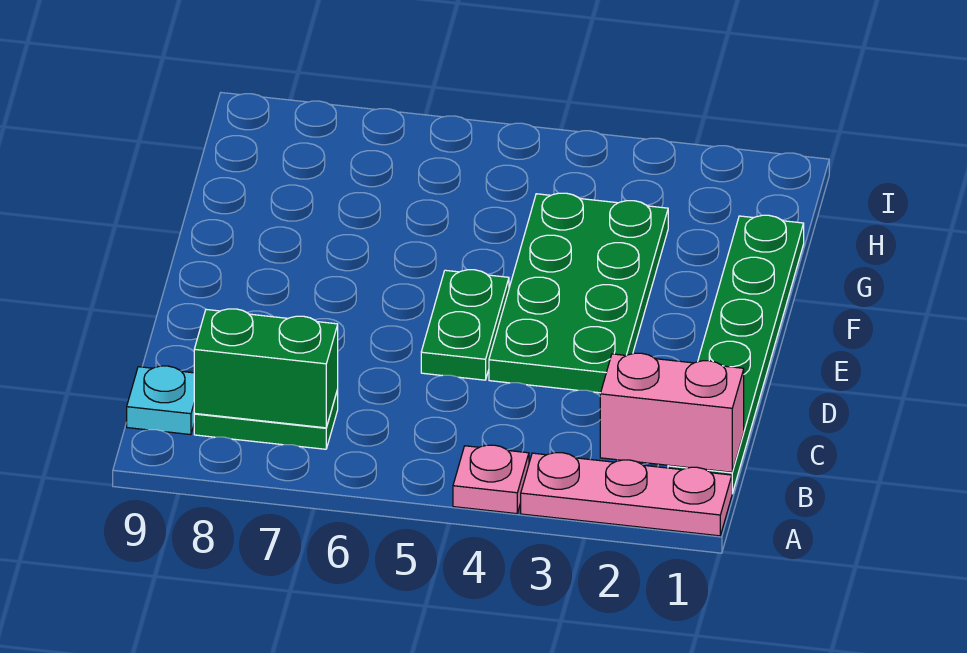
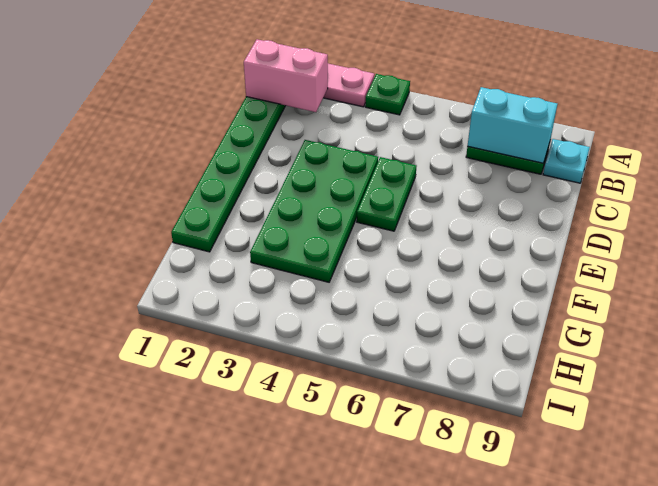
pink 1x1 plate [453,445,529,514] -> green 1x1 plate [365,74,410,115]
green 1x2 brick [194,309,338,428] -> cyan 1x2 brick [468,87,557,163]

